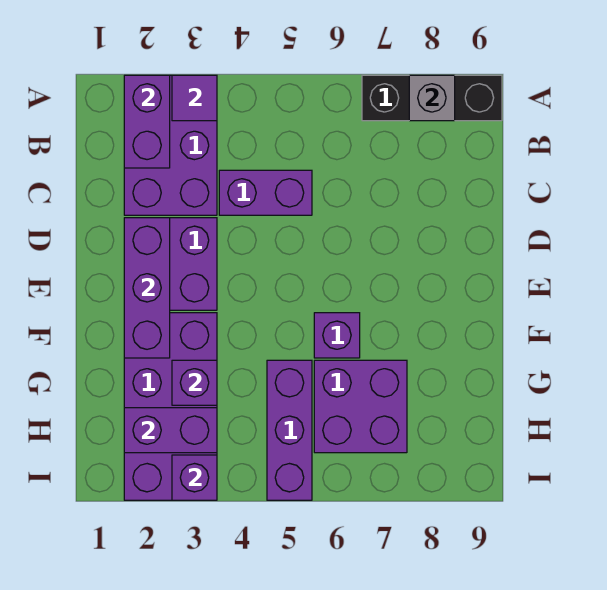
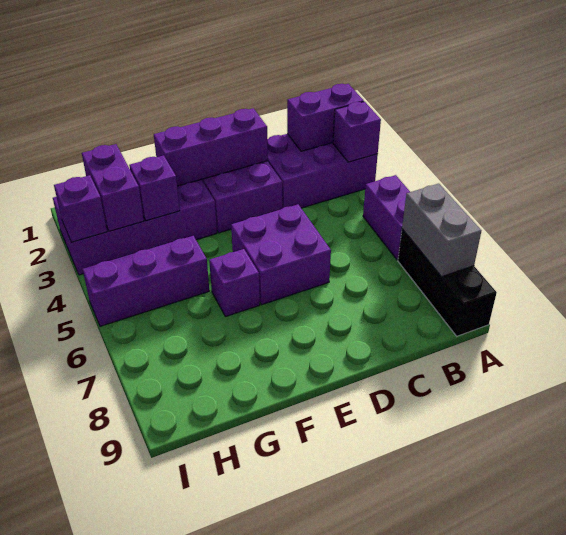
purple 1x1 tile [172,75,217,121] -> purple 1x1 brick [333,102,381,162]
grey 1x1 brick [409,75,455,121] -> grey 1x2 brick [402,184,481,277]
purple 1x2 brick [219,170,312,215] -> purple 1x2 brick moved to [363,175,410,260]
purple 2x2 brick [314,360,407,453] -> purple 2x2 brick moved to [231,204,331,305]

